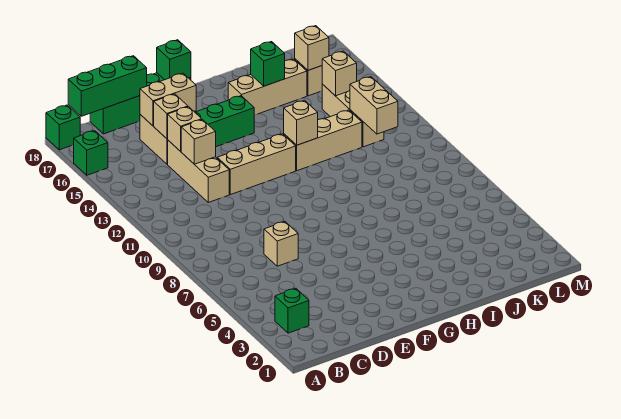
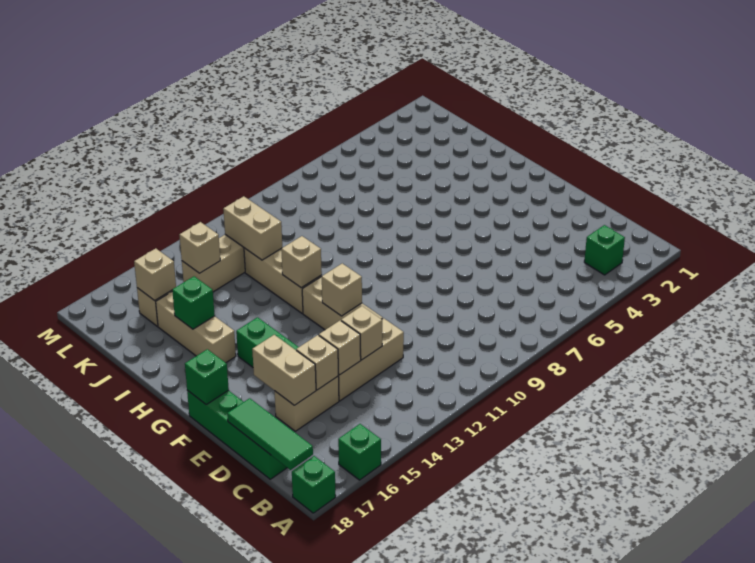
green 1x3 brick [68,56,147,116] -> green 1x3 tile [227,398,313,470]
tan 1x1 brick [264,222,298,266] -> tan 1x1 brick moved to [322,263,362,316]
tan 1x2 brick [350,77,398,134] -> tan 1x2 brick turned to [223,196,282,260]

